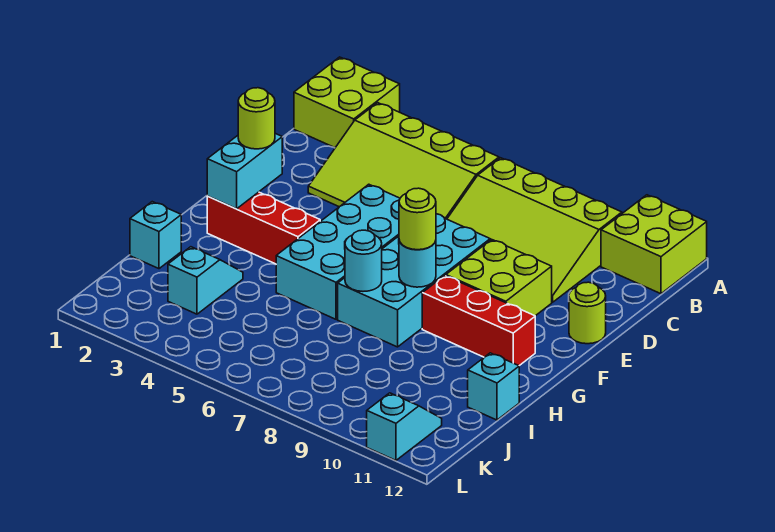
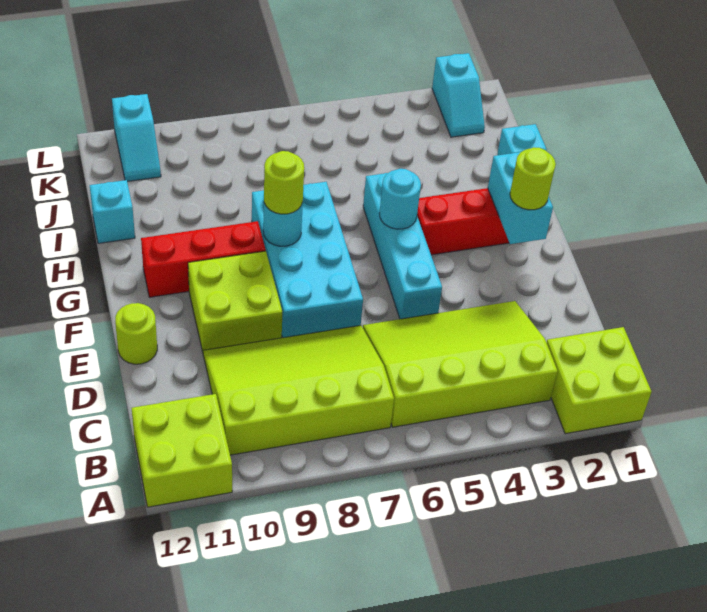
cyan 2x4 brick [276,184,400,319] -> cyan 1x4 brick [363,173,442,319]
cyan 1x1 round brick [345,230,382,291] -> cyan 1x1 round brick moved to [379,169,421,229]
cyan 1x2 slope [168,247,243,314] -> cyan 1x2 slope moved to [432,53,485,137]

